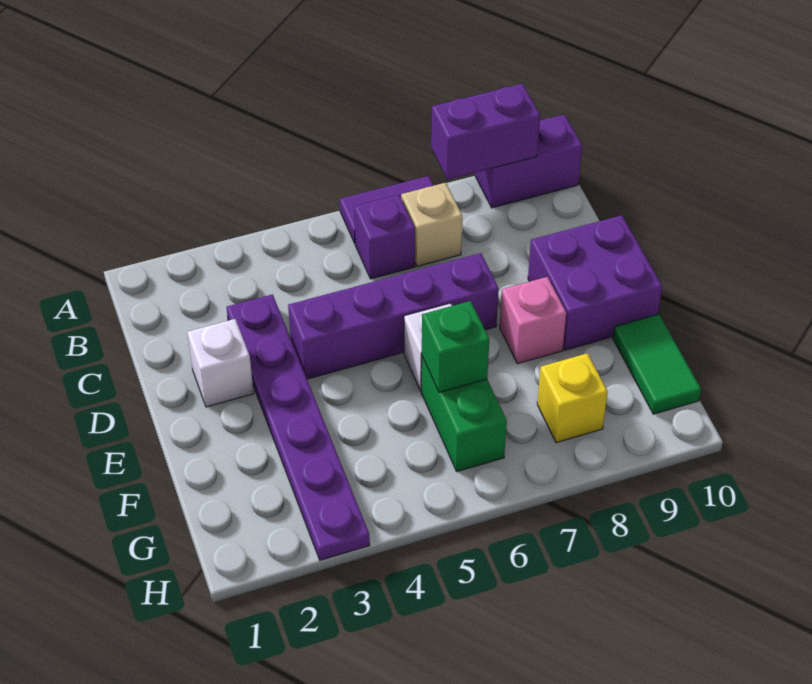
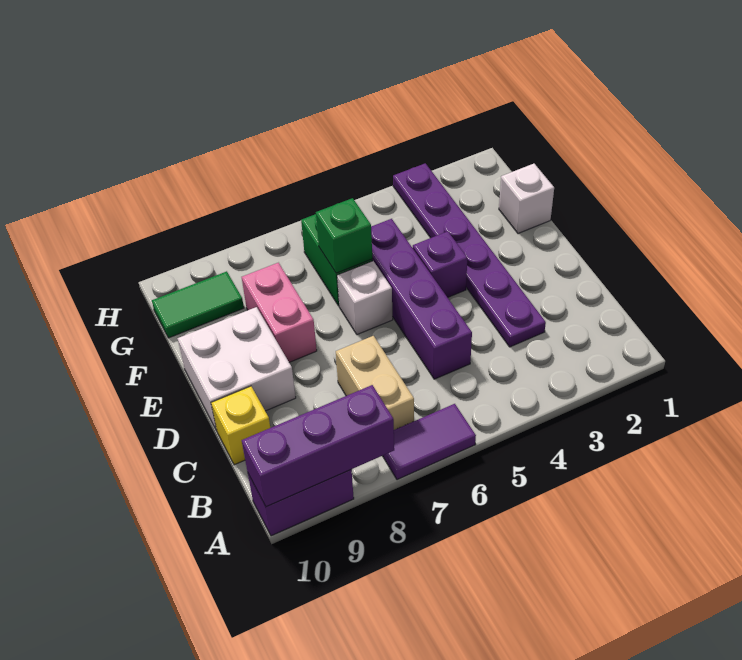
purple 1x2 brick [431,84,540,180] -> purple 1x3 brick [242,385,394,507]
purple 1x1 brick [354,195,415,279] -> purple 1x1 brick moved to [413,231,467,297]
tan 1x1 brick [401,183,462,266] -> tan 1x2 brick [336,336,414,430]
white 1x1 brick [187,319,254,407] -> white 1x1 brick moved to [499,164,554,233]
purple 1x4 brick [288,253,499,379] -> purple 1x4 brick turned to [371,219,472,379]
purple 2x2 brick [528,215,662,350] -> white 2x2 brick [177,307,296,431]
pink 1x1 brick [500,277,566,364] -> pink 1x2 brick [242,263,317,362]
green 1x2 tile [613,314,701,414] -> green 1x2 tile turned to [152,271,244,338]
yellow 1x1 brick [537,353,608,443] -> yellow 1x1 brick moved to [211,386,270,465]

